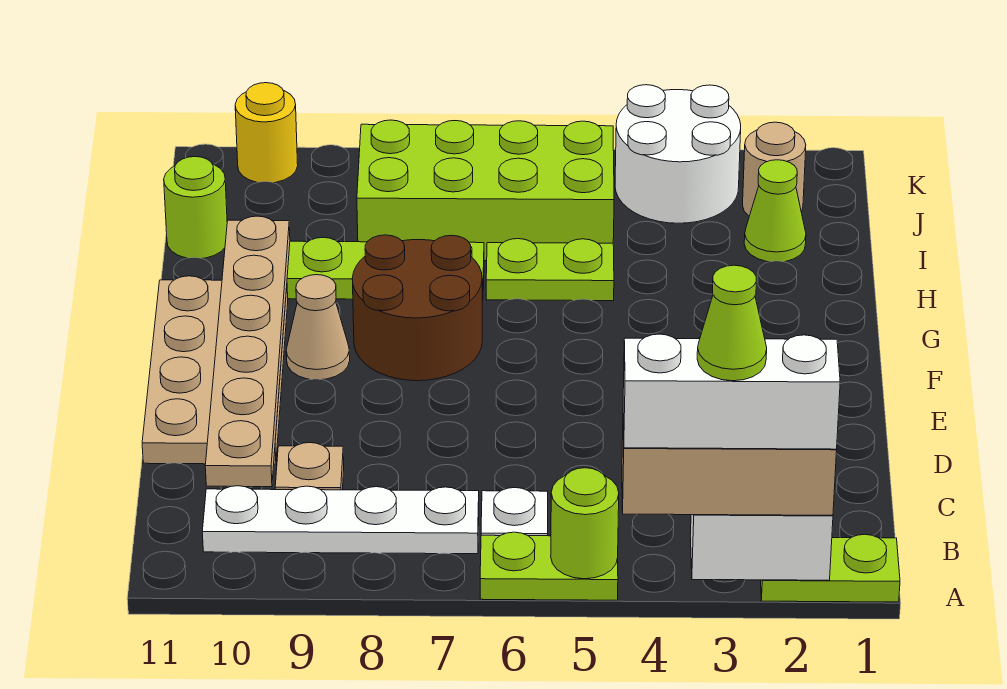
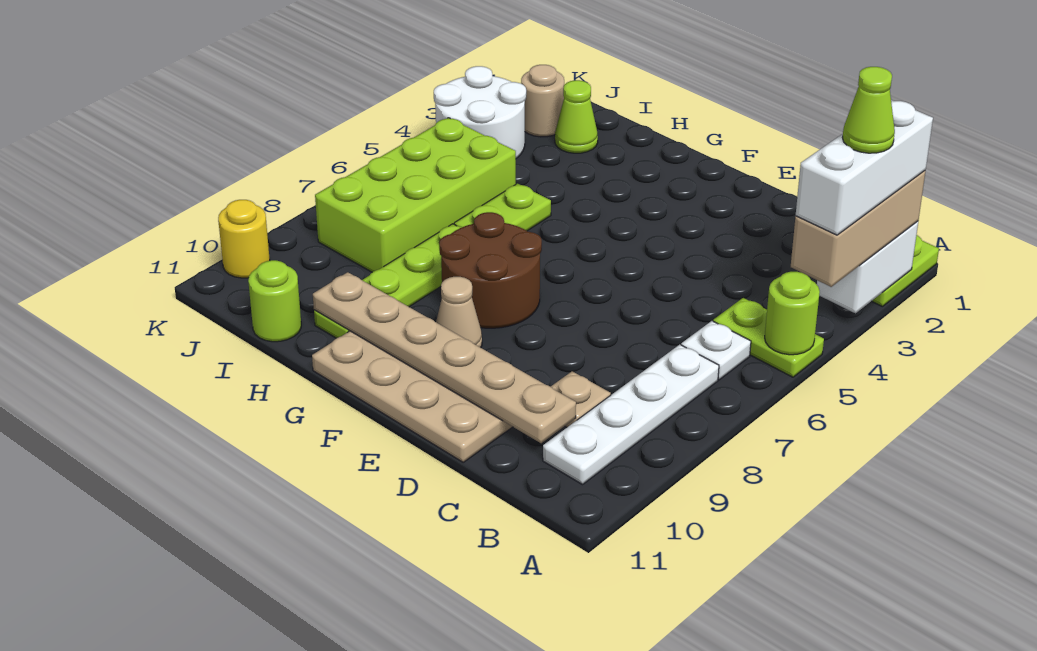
lime 1x2 plate [480,532,618,600] -> lime 1x2 plate turned to [713,298,824,377]

